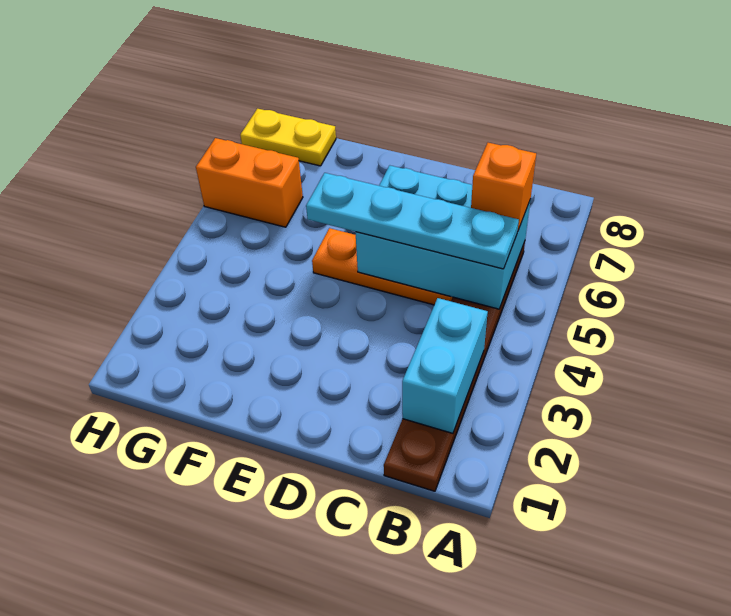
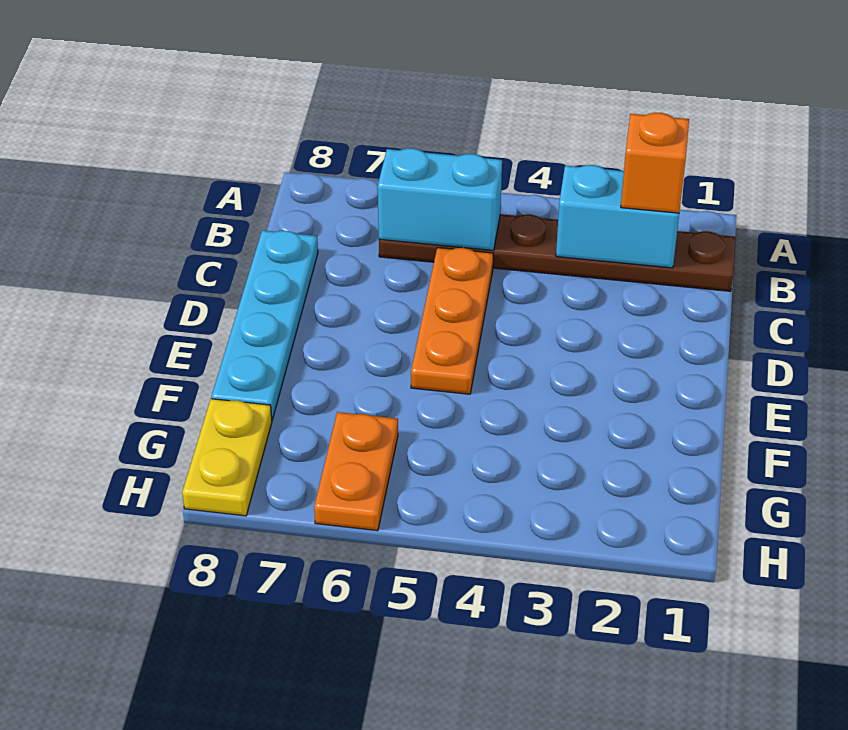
cyan 2x3 brick [355,165,530,309] -> cyan 1x2 brick [378,148,502,250]
cyan 1x4 plate [306,173,519,269] -> cyan 1x4 plate moved to [211,231,318,420]
orange 1x1 brick [471,143,536,230] -> orange 1x1 brick moved to [621,113,689,213]
orange 1x2 brick [196,138,303,227] -> orange 1x2 plate [314,412,398,531]

